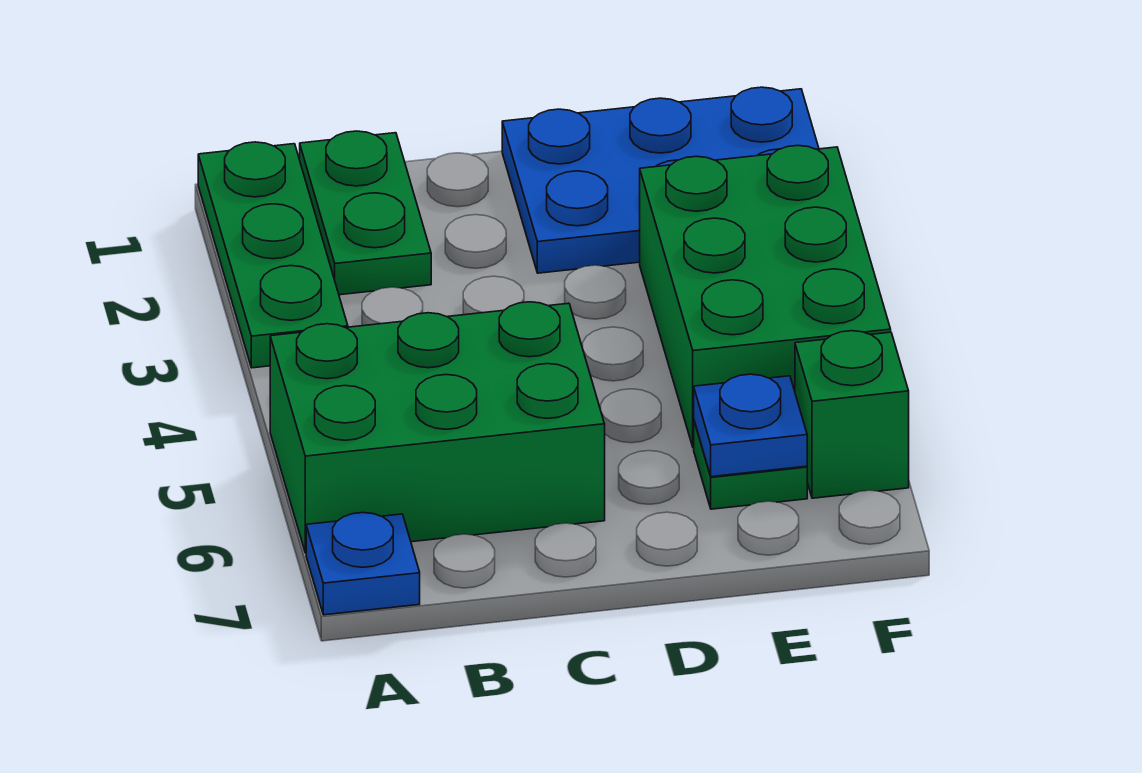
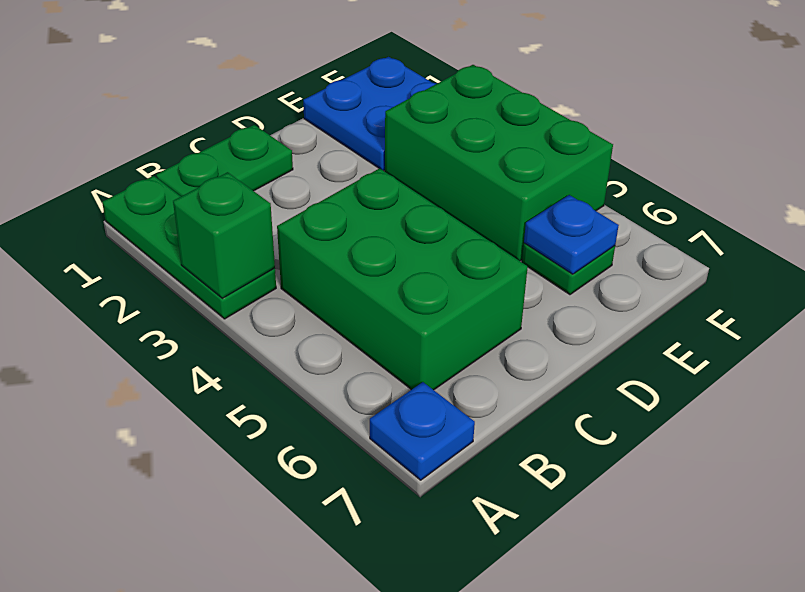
green 2x3 brick [270,302,605,553] -> green 2x3 brick turned to [277,168,528,390]
green 1x2 plate [300,131,431,295] -> green 1x2 plate turned to [156,125,293,196]
blue 2x3 plate [502,87,819,273] -> blue 2x2 plate [303,57,437,171]
green 1x1 brick [795,331,909,498] -> green 1x1 brick moved to [173,172,275,298]

